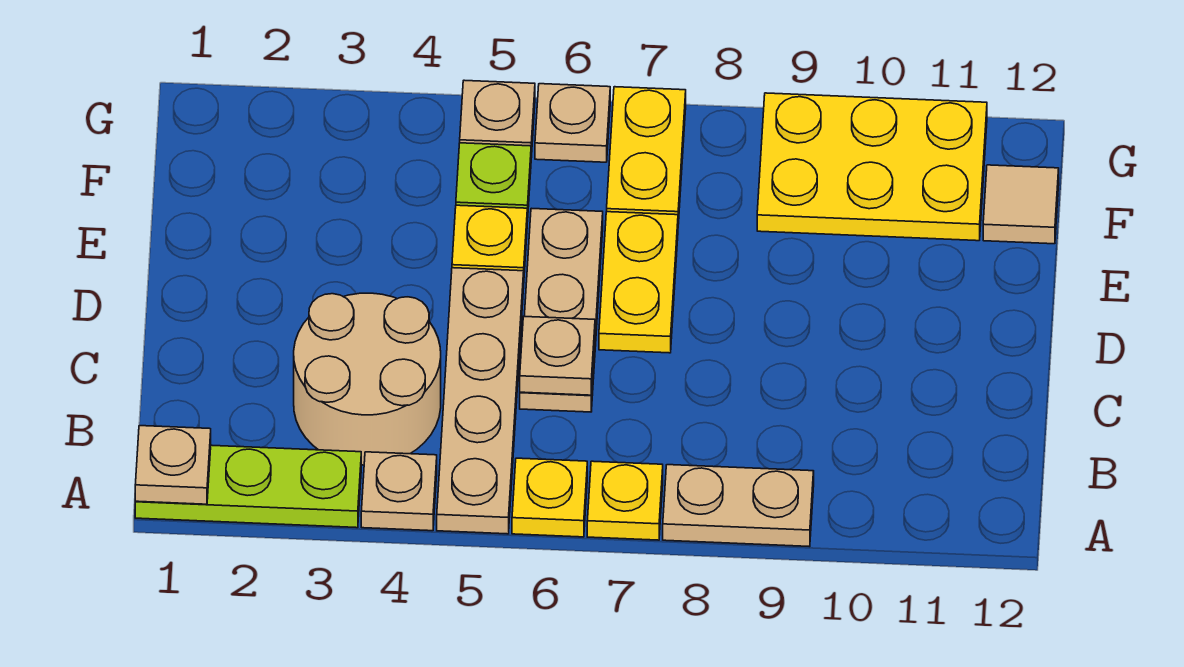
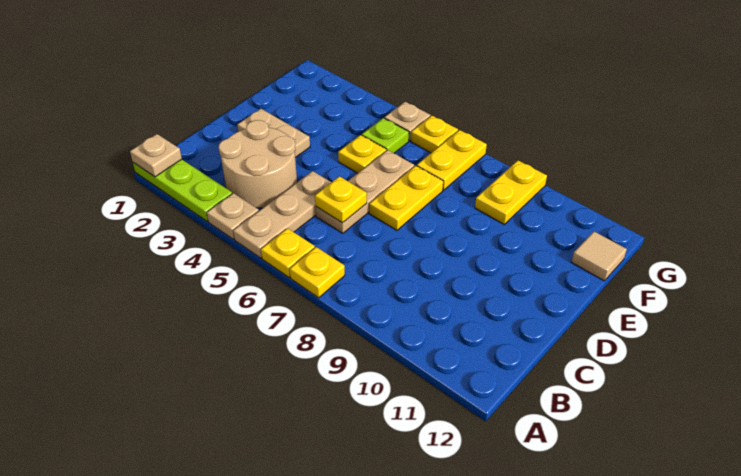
tan 1x4 plate [437,268,524,534] -> tan 1x3 plate [233,171,331,258]
tan 1x2 plate [663,465,814,547] -> tan 1x2 plate moved to [237,109,310,158]
tan 1x1 plate [520,317,595,395] -> yellow 1x1 plate [315,176,367,223]
yellow 2x3 plate [757,93,987,241] -> yellow 1x2 plate [475,161,547,224]
tan 1x1 plate [535,84,610,162] -> yellow 1x1 plate [411,116,458,153]

